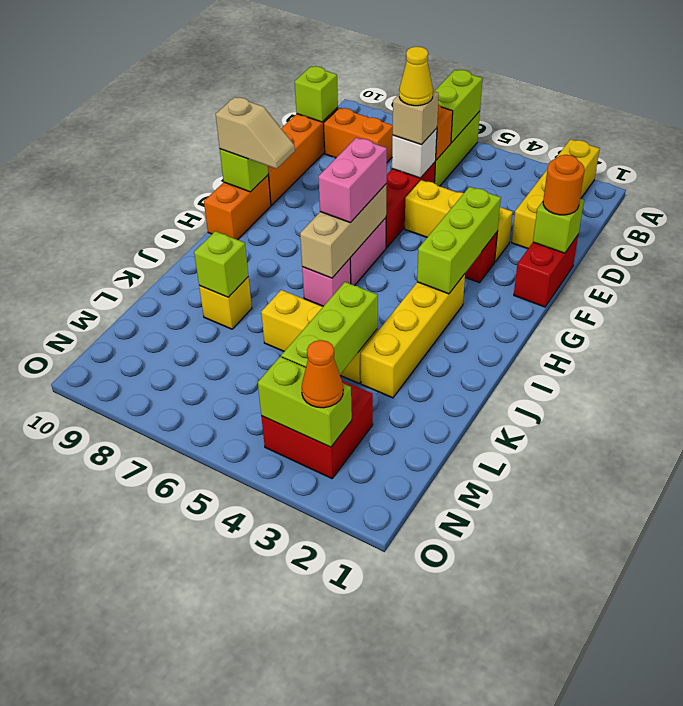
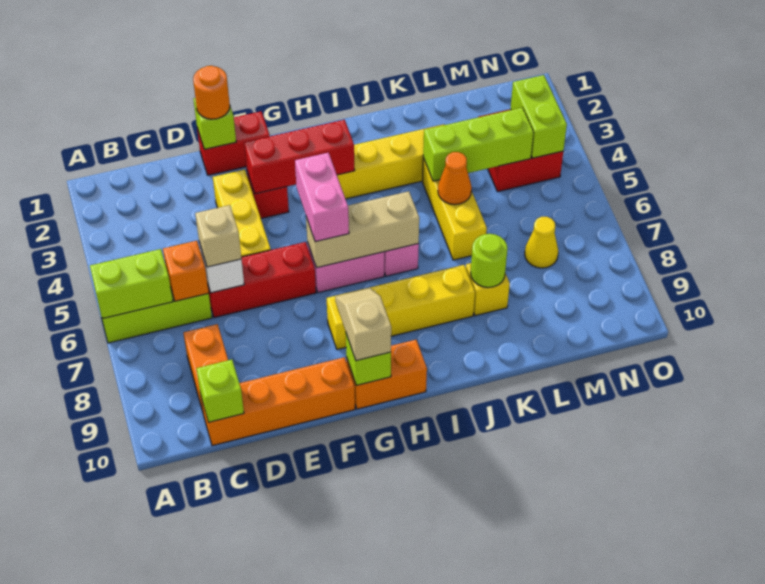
yellow 1x4 brick [512,139,600,249] -> yellow 1x4 brick moved to [327,265,475,350]
yellow 1x1 cone [399,47,433,106] -> yellow 1x1 cone moved to [525,217,558,268]
lime 1x3 brick [417,187,501,294] -> red 1x3 brick [244,120,355,194]
pink 1x2 brick [318,138,387,223] -> pink 1x2 brick turned to [295,153,349,242]
lime 1x1 brick [194,231,248,297] -> lime 1x1 round brick [471,234,507,287]
orange 1x1 cone [302,340,343,408] -> orange 1x1 cone moved to [438,152,472,205]

